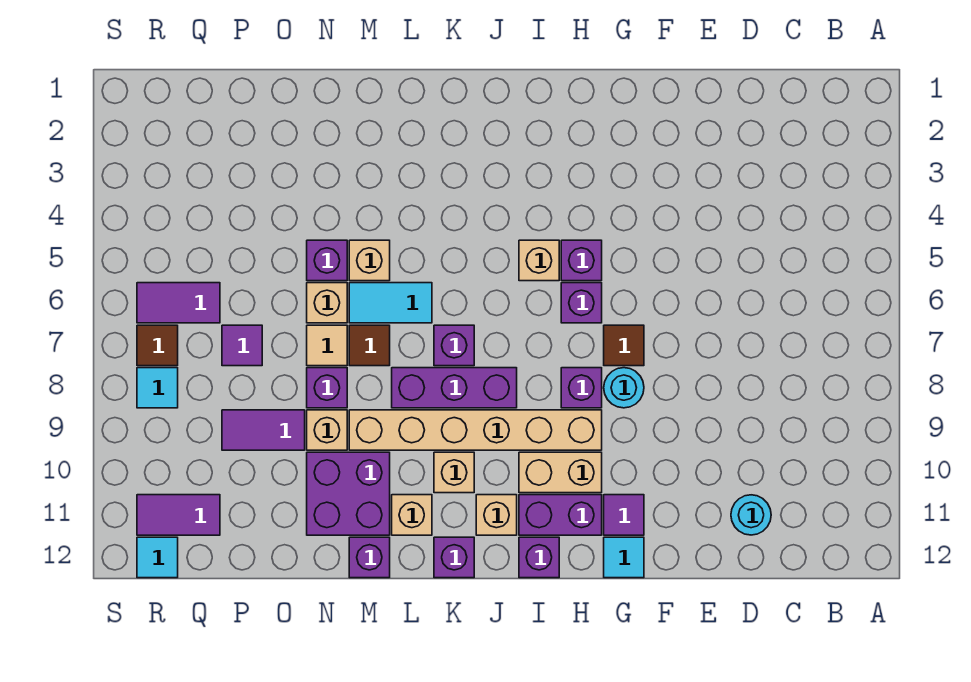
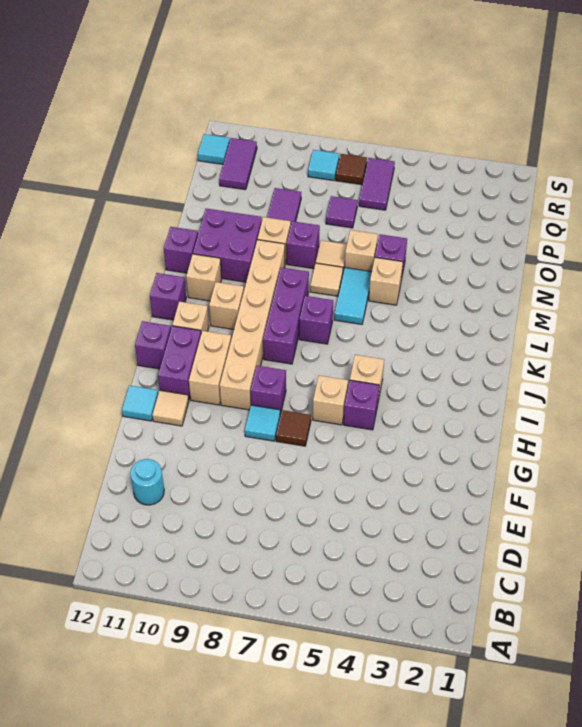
cyan 1x1 round brick [604,368,644,408] -> cyan 1x1 tile [245,405,280,441]
purple 1x1 tile [604,495,644,535] -> tan 1x1 tile [152,390,189,426]
purple 1x1 brick [561,283,602,323] -> tan 1x1 brick [313,376,348,425]
brown 1x1 tile [349,325,390,366] -> tan 1x1 tile [310,263,343,296]

